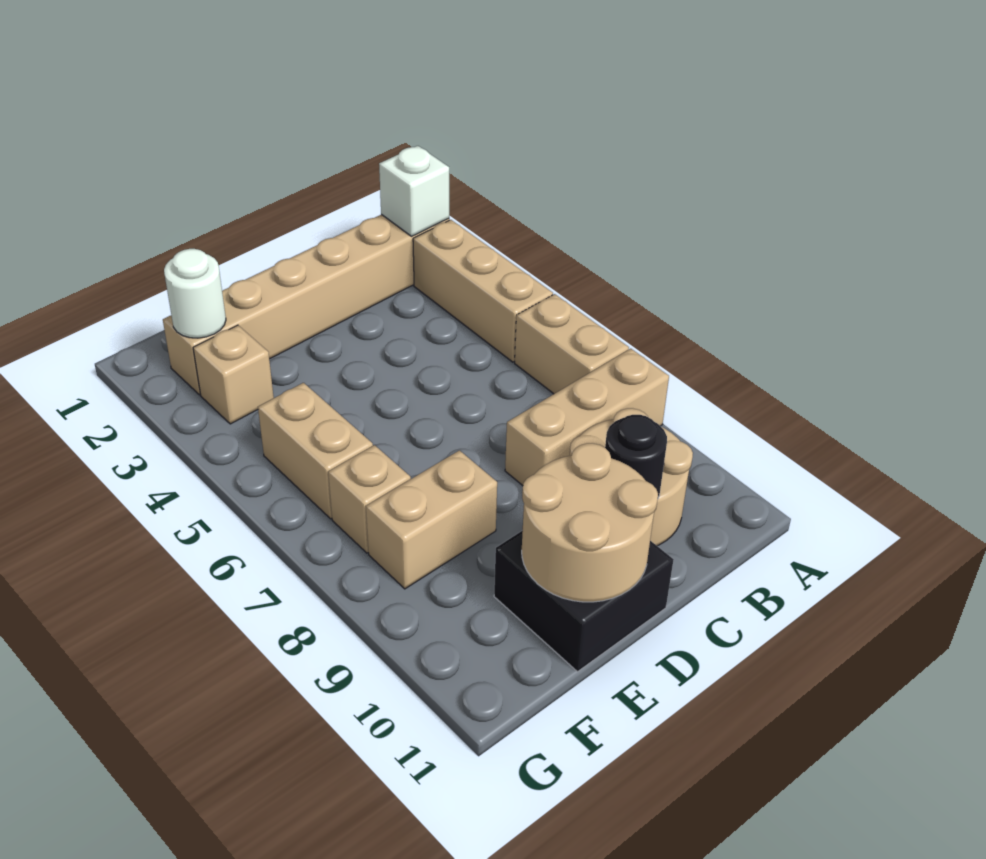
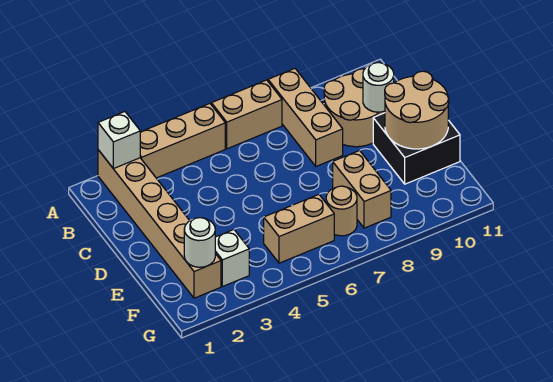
black 1x1 round brick [605,415,667,497] -> white 1x1 round brick [363,62,394,112]
tan 1x1 brick [193,325,274,424] -> white 1x1 brick [215,230,249,287]
tan 1x1 brick [328,445,411,553] -> tan 1x1 round brick [326,186,357,236]

